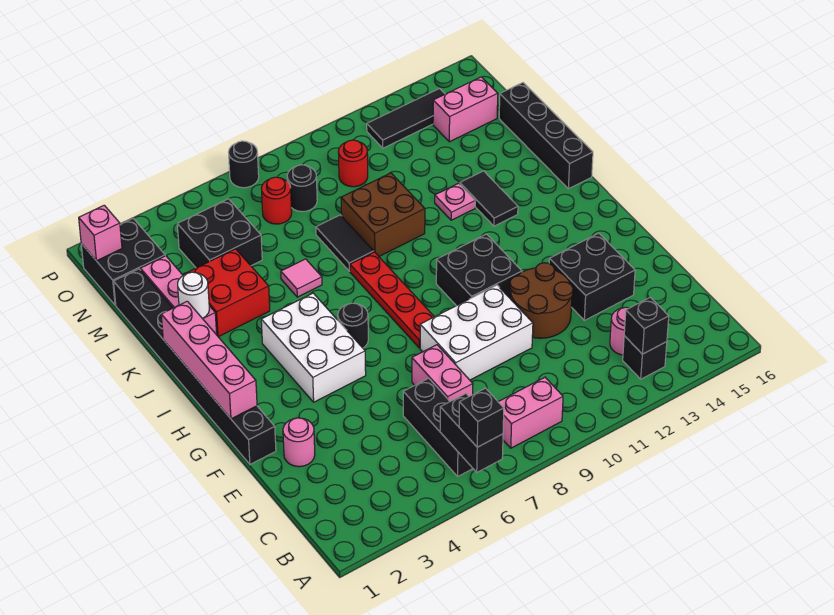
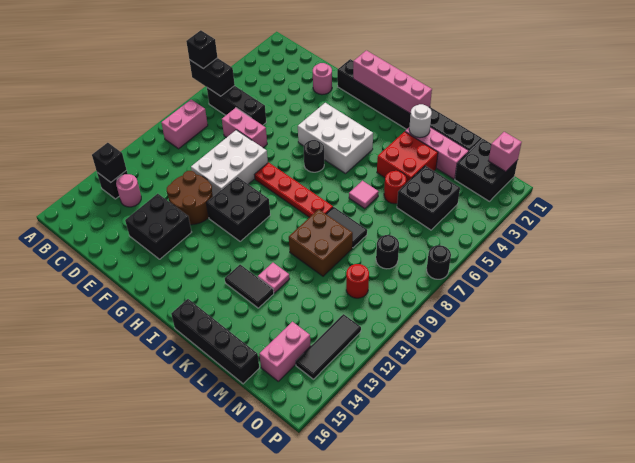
red 1x1 round brick [261,177,292,224] -> red 1x1 round brick moved to [384,171,406,204]

